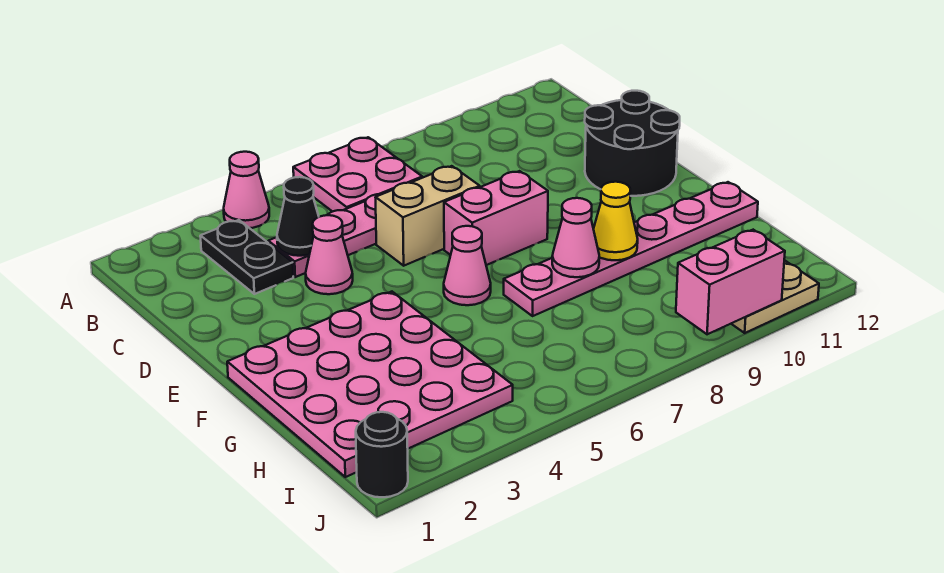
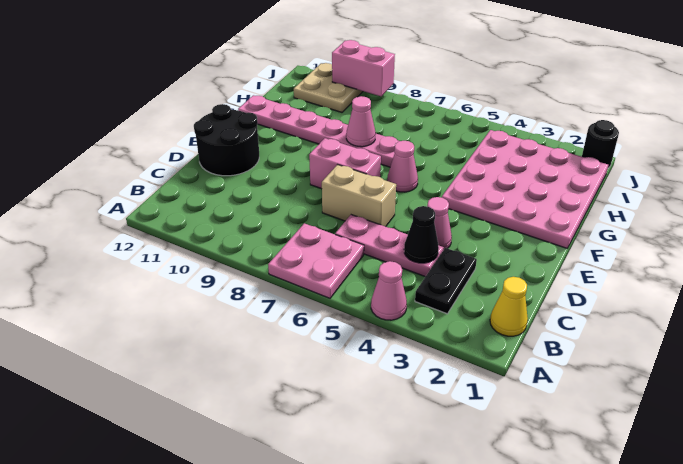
yellow 1x1 cone [593,182,638,260] -> yellow 1x1 cone moved to [490,277,528,336]

